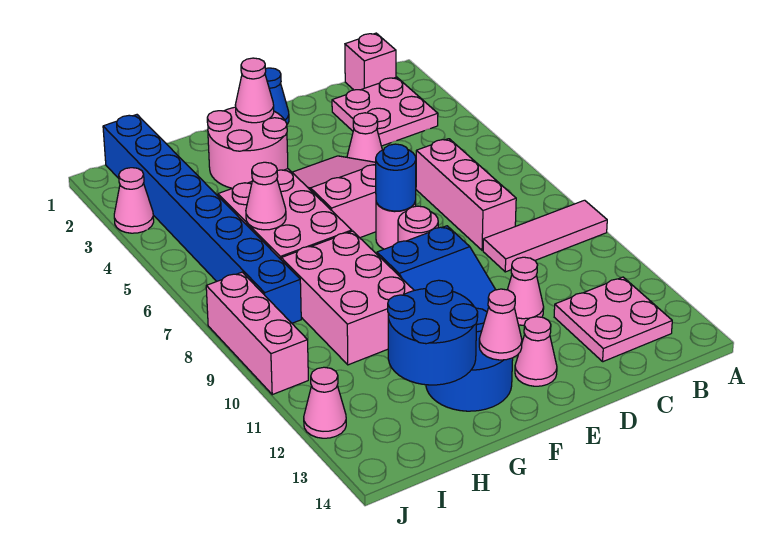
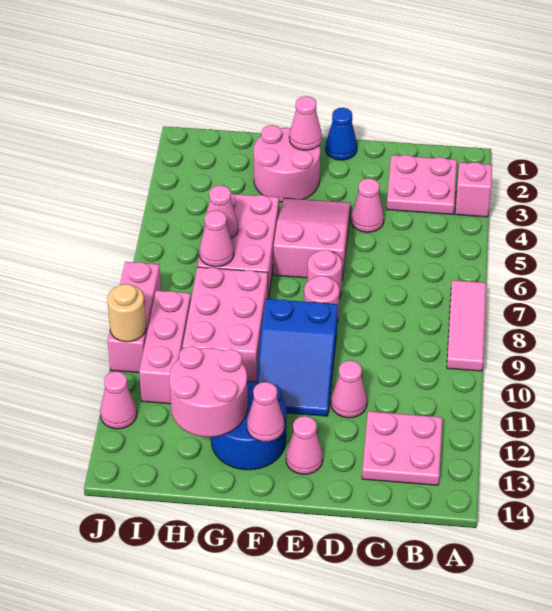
pink 1x3 tile [483,200,607,272] -> pink 1x3 tile turned to [447,280,486,371]
pink 1x1 brick [345,33,396,90] -> pink 1x1 brick moved to [455,162,492,217]
pink 1x3 brick [416,139,516,250] -> pink 1x3 brick moved to [139,291,191,404]
blue 1x1 round brick [376,144,416,211] -> none
blue 2x2 round brick [388,280,478,385] -> pink 2x2 round brick [169,346,247,437]
blue 1x8 brick [103,115,301,323] -> none
pink 1x1 cone [114,168,154,233] -> pink 1x1 cone moved to [199,210,234,267]
none -> tan 1x1 round brick [107,284,146,342]

